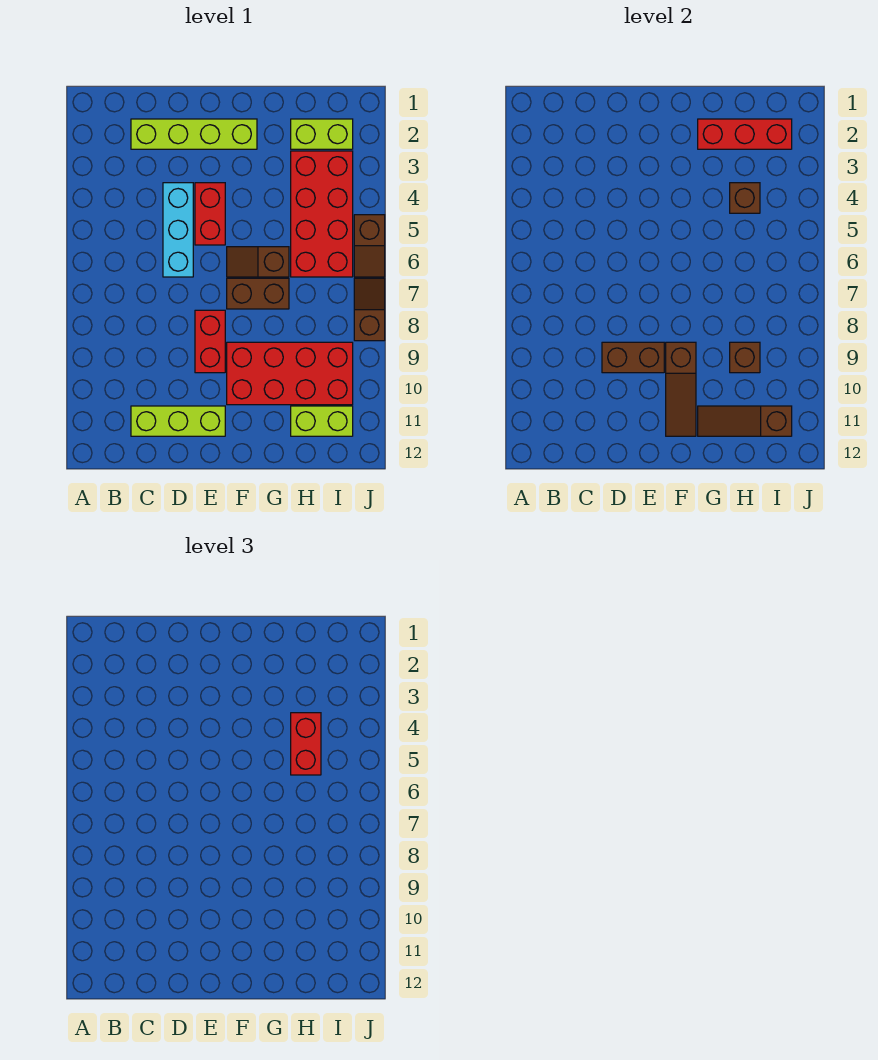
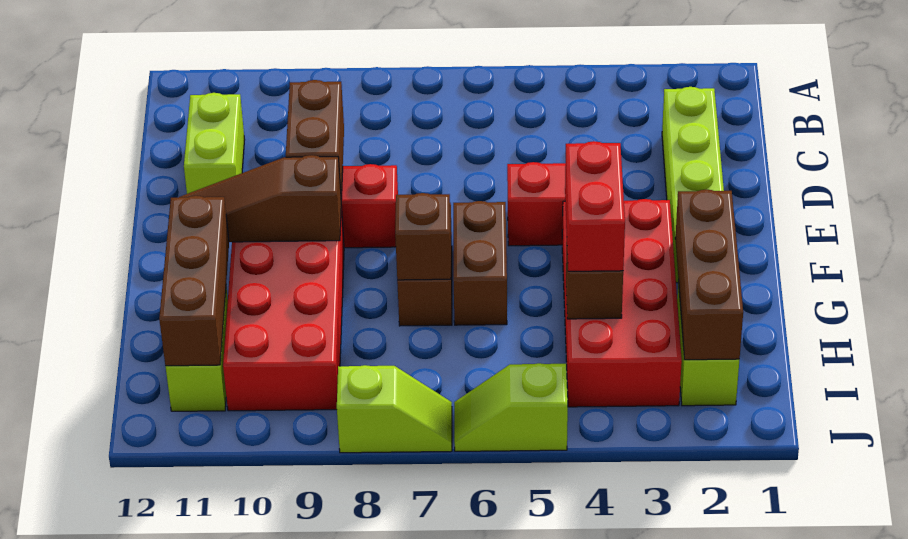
lime 1x3 brick [131,406,225,436] -> lime 1x2 brick [184,93,245,194]
cyan 1x3 brick [163,183,193,277] -> none
brown 1x2 slope [227,247,289,277] -> brown 1x2 brick [453,201,507,325]
red 1x3 brick [698,119,792,149] -> brown 1x3 brick [675,189,743,360]
brown 1x3 slope [698,406,792,436] -> brown 1x3 brick [159,196,229,366]
red 2x4 brick [291,151,353,277] -> red 2x4 brick turned to [562,199,682,407]
red 1x2 brick [291,713,321,775] -> red 1x2 brick turned to [565,141,625,271]
brown 1x1 brick [730,342,760,373] -> brown 1x1 brick moved to [395,193,451,280]
brown 1x2 slope [354,215,385,277] -> lime 1x2 slope [454,363,568,451]
brown 1x2 slope [354,278,385,341] -> lime 1x2 slope [337,365,452,453]

